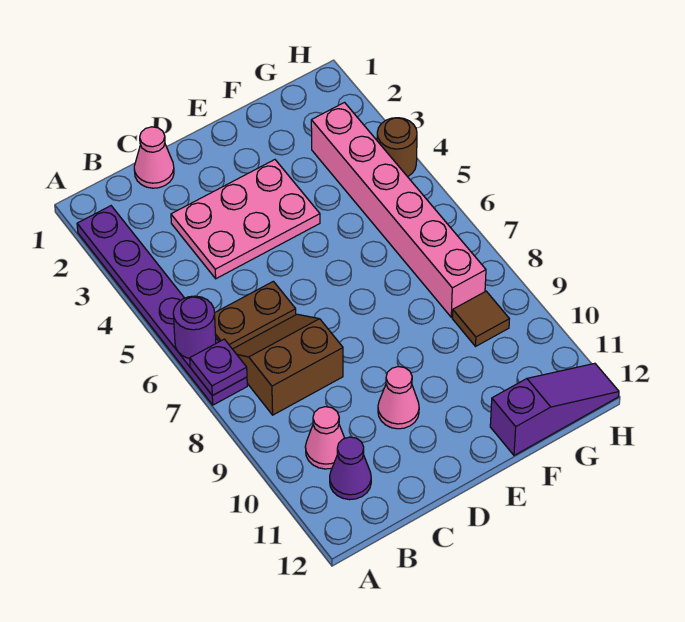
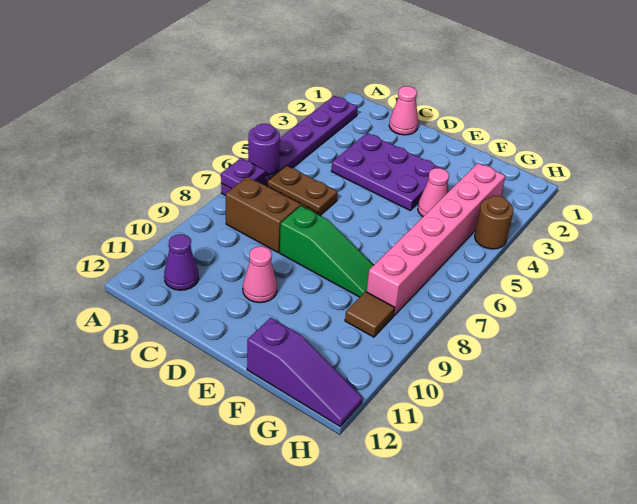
pink 1x1 cone [305,407,345,469] -> pink 1x1 cone moved to [418,168,449,216]
pink 2x3 plate [171,160,320,279] -> purple 2x3 plate [332,133,443,210]
none -> green 1x3 slope [280,206,374,297]

